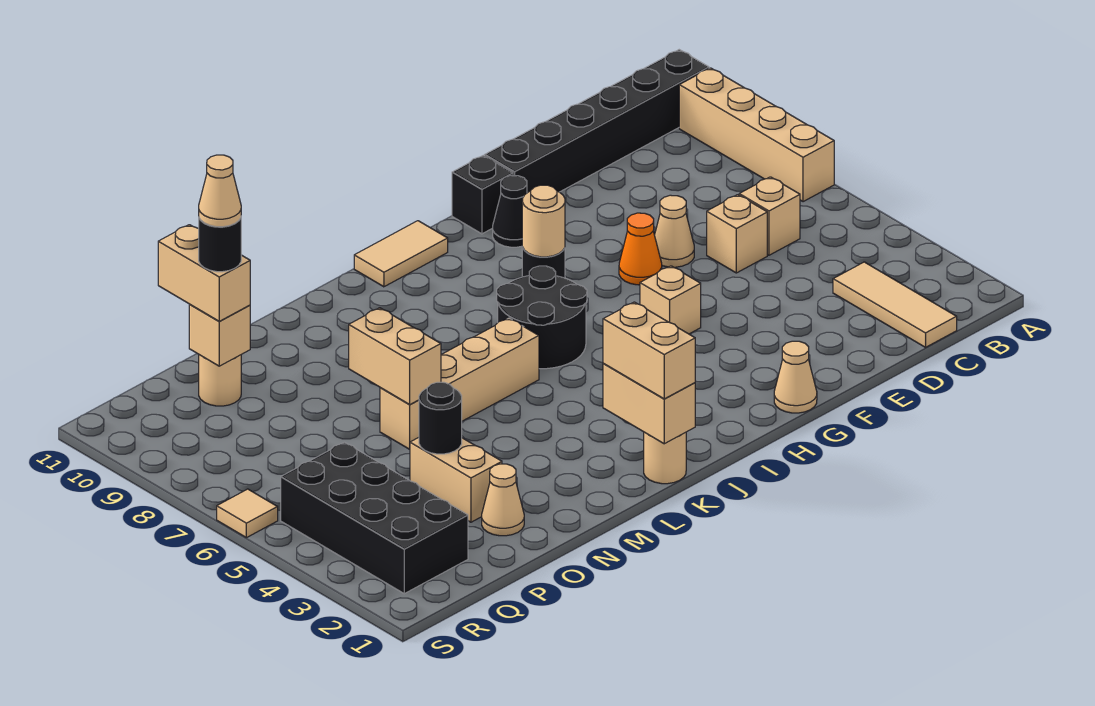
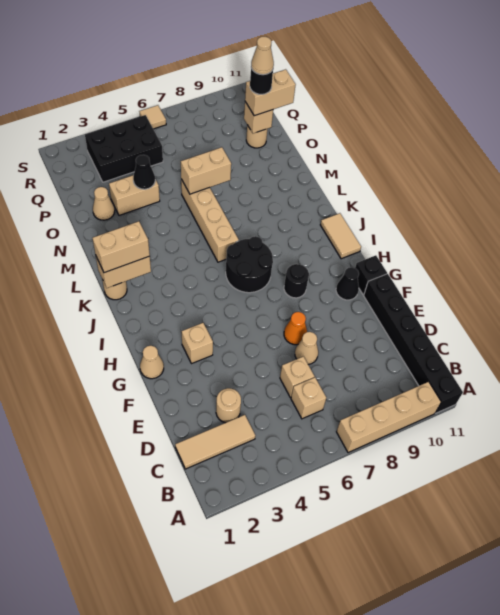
tan 1x1 brick [640,266,701,334] -> tan 1x1 brick moved to [182,323,213,364]
tan 1x1 round brick [522,185,565,257] -> tan 1x1 round brick moved to [216,388,241,423]
black 1x1 round brick [419,382,462,454] -> black 1x1 cone [133,155,155,189]
black 2x4 brick [281,442,468,594] -> black 2x3 brick [85,115,163,182]

